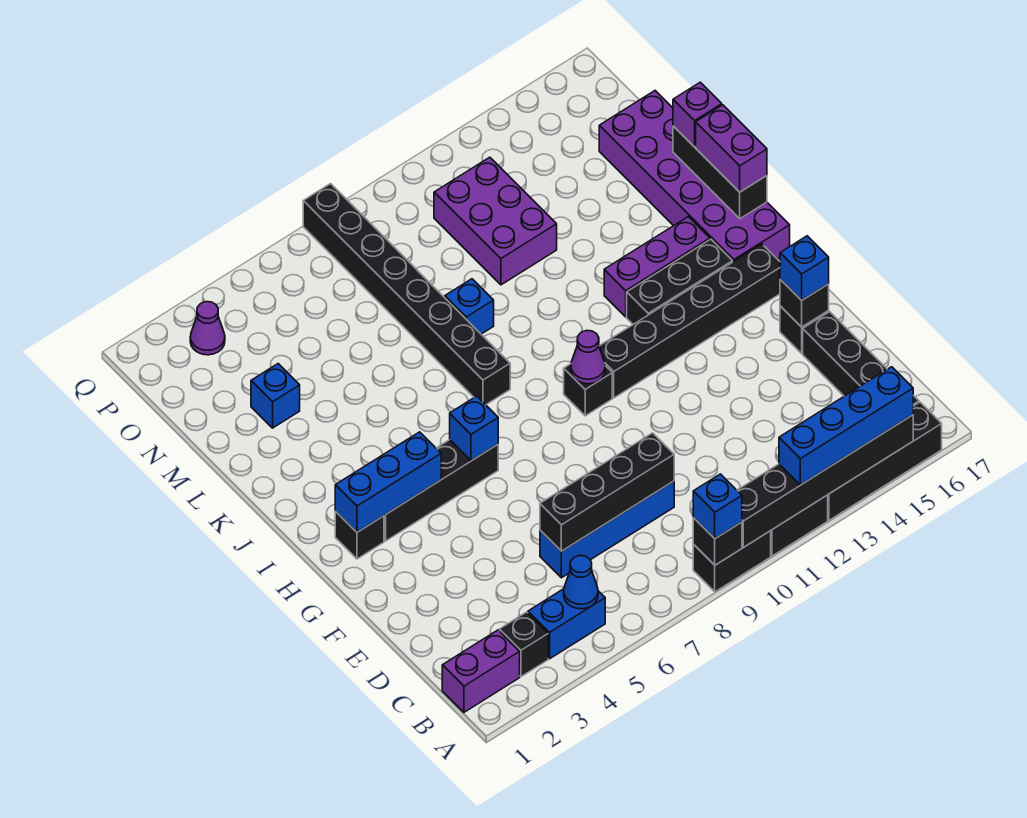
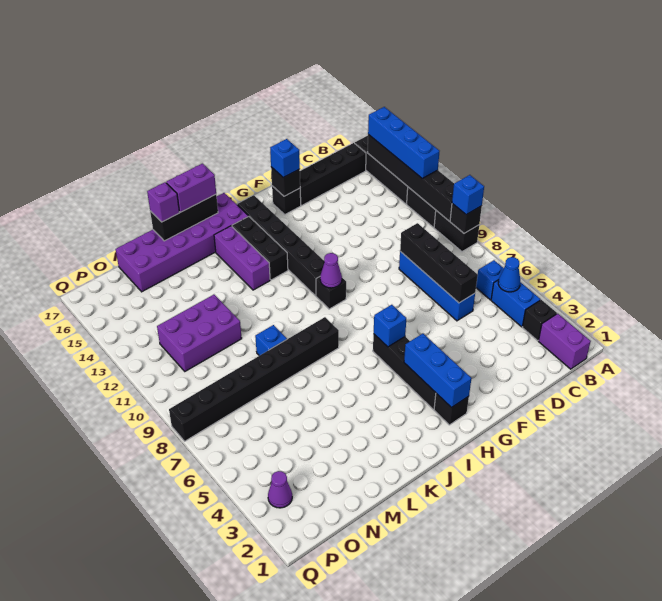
blue 1x1 brick [251,364,300,428] -> blue 1x1 brick moved to [476,260,504,300]

